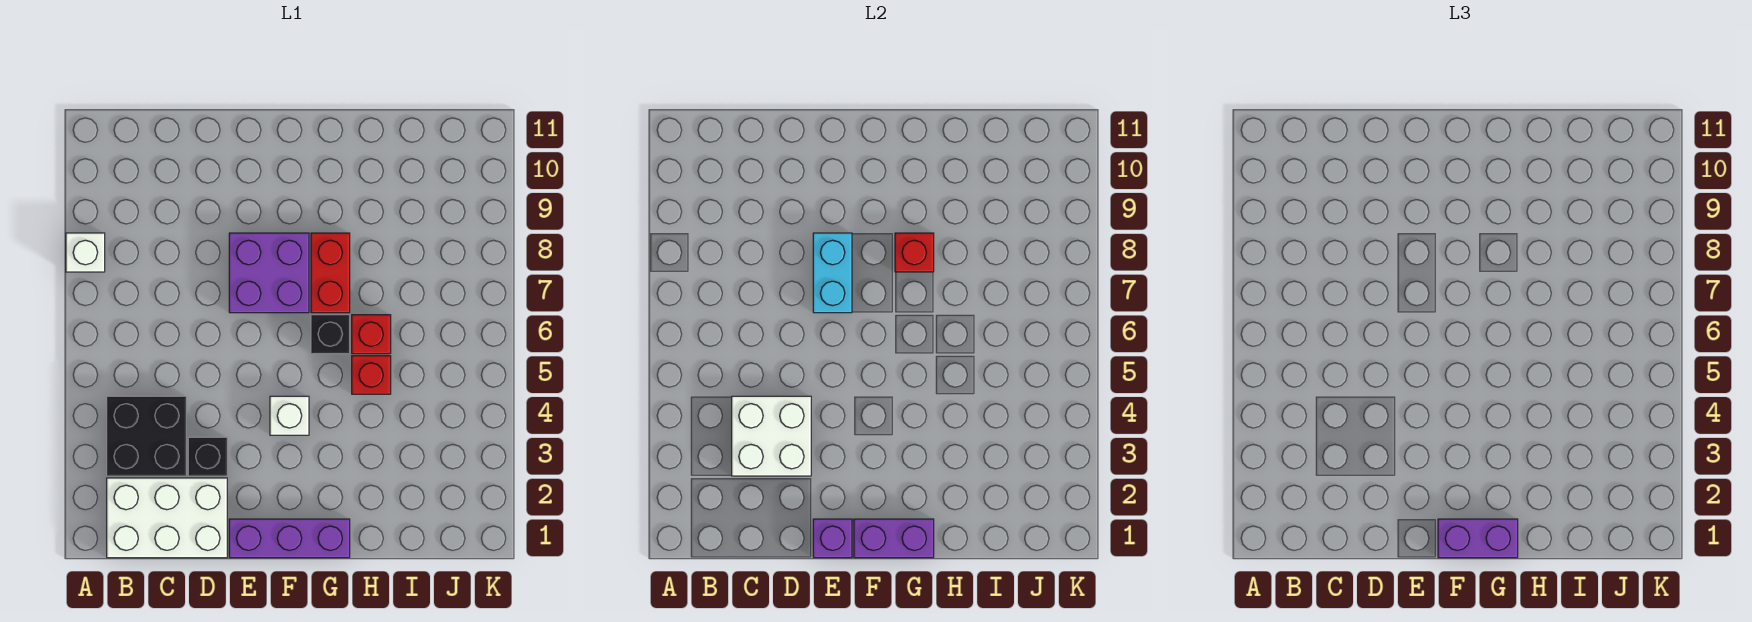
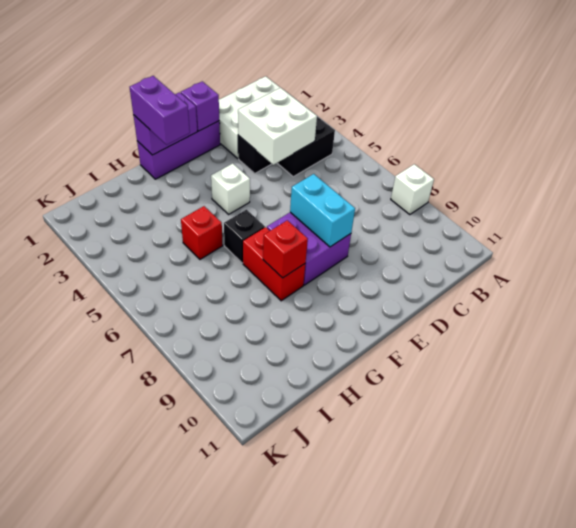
purple 1x2 brick [1438,519,1518,558] -> purple 1x2 brick turned to [130,76,190,145]
red 1x1 brick [352,315,391,354] -> none

